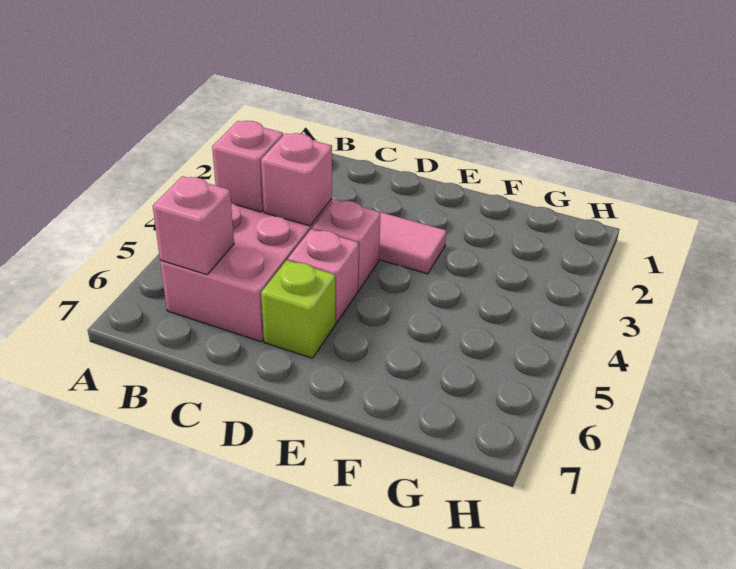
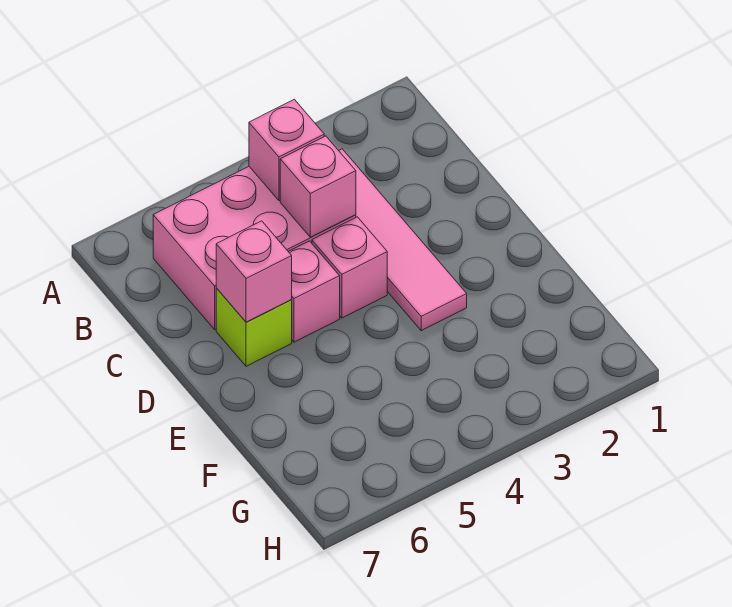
pink 1x1 brick [153,176,234,275] -> pink 1x1 brick moved to [216,221,292,322]

